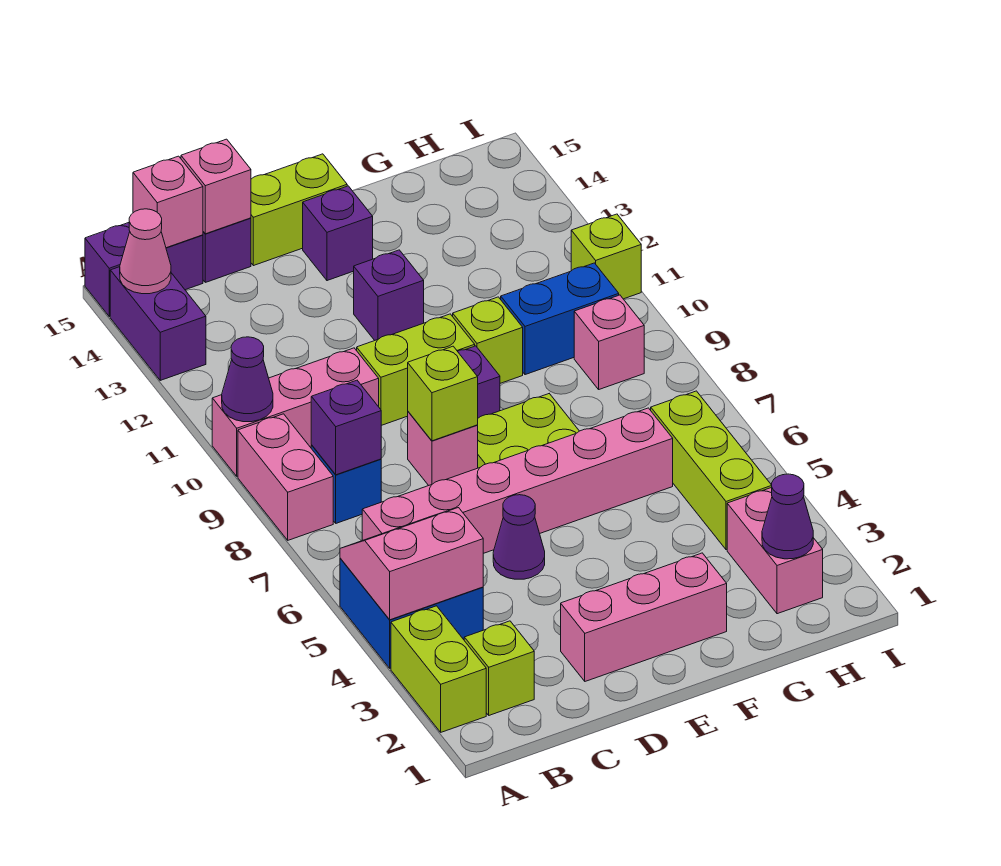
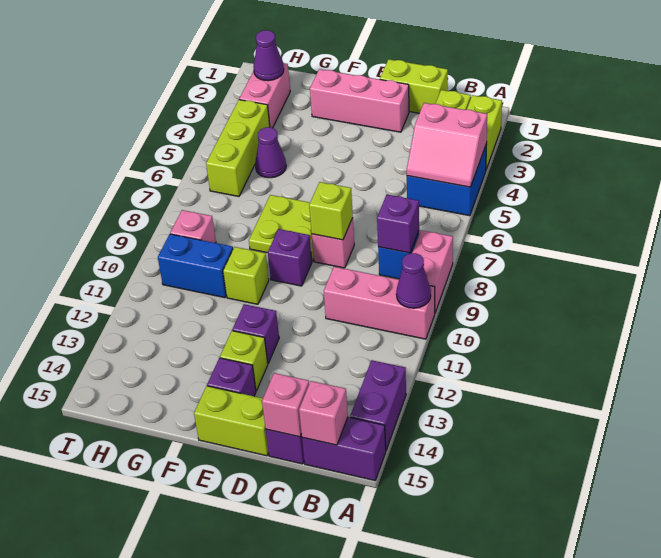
pink 1x1 cone [120,209,171,294] -> none
pink 1x6 brick [362,408,673,553] -> none
purple 1x1 cone [493,495,545,579] -> purple 1x1 cone moved to [255,127,286,178]
lime 1x2 brick [357,314,475,425] -> lime 1x2 brick moved to [380,59,448,113]
lime 1x1 brick [571,214,641,299] -> lime 1x1 brick moved to [220,331,268,391]

